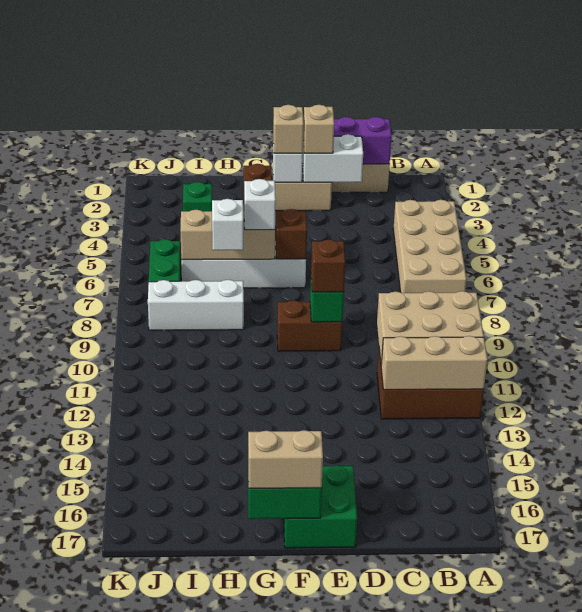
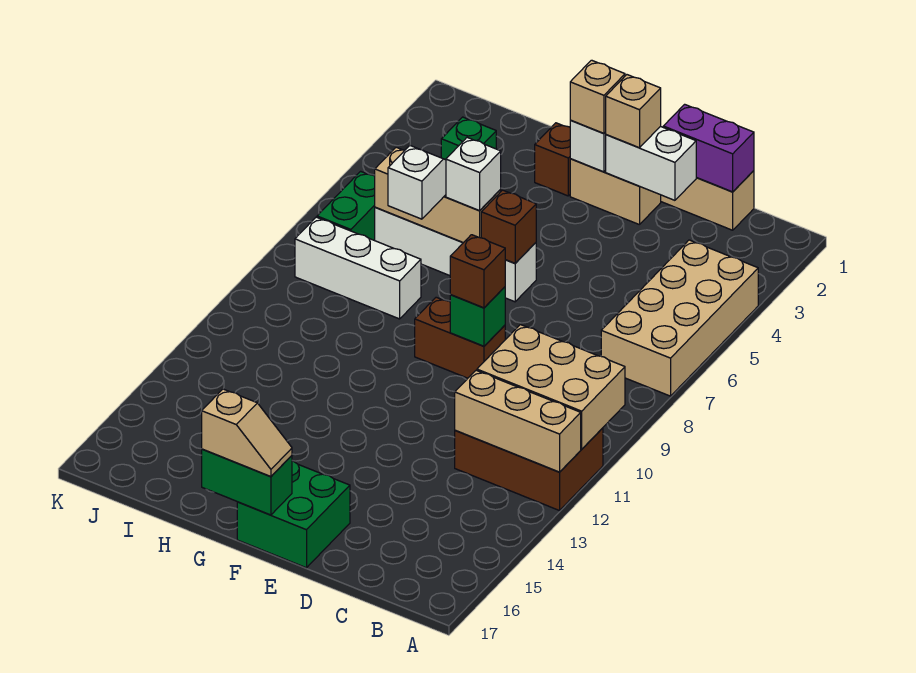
tan 1x2 brick [248,430,323,488] -> tan 1x2 slope [202,389,292,476]

